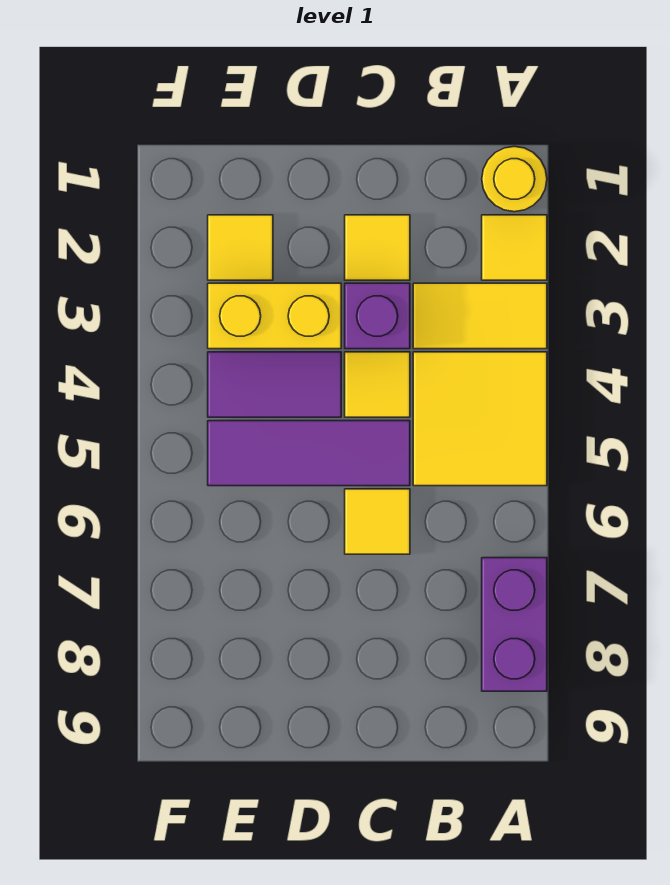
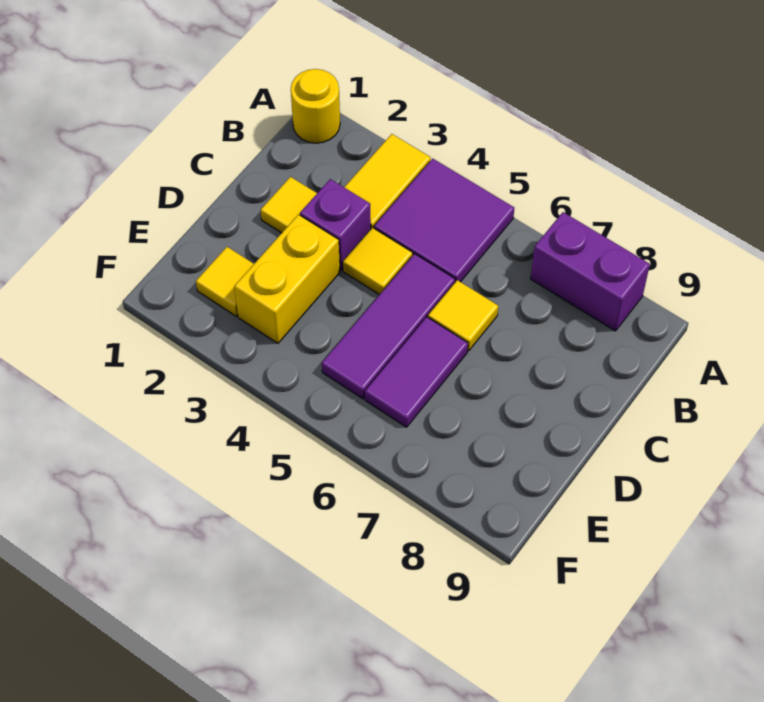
yellow 1x1 tile [482,215,547,280] -> none
yellow 2x2 tile [413,352,547,486] -> purple 2x2 tile [374,159,514,282]
purple 1x2 tile [208,352,341,417] -> purple 1x2 tile moved to [365,317,468,427]

